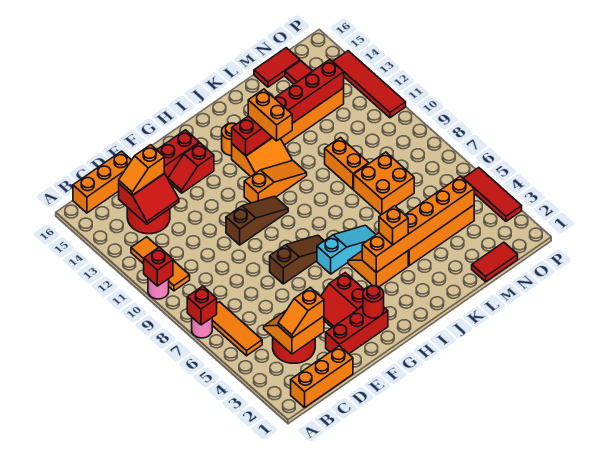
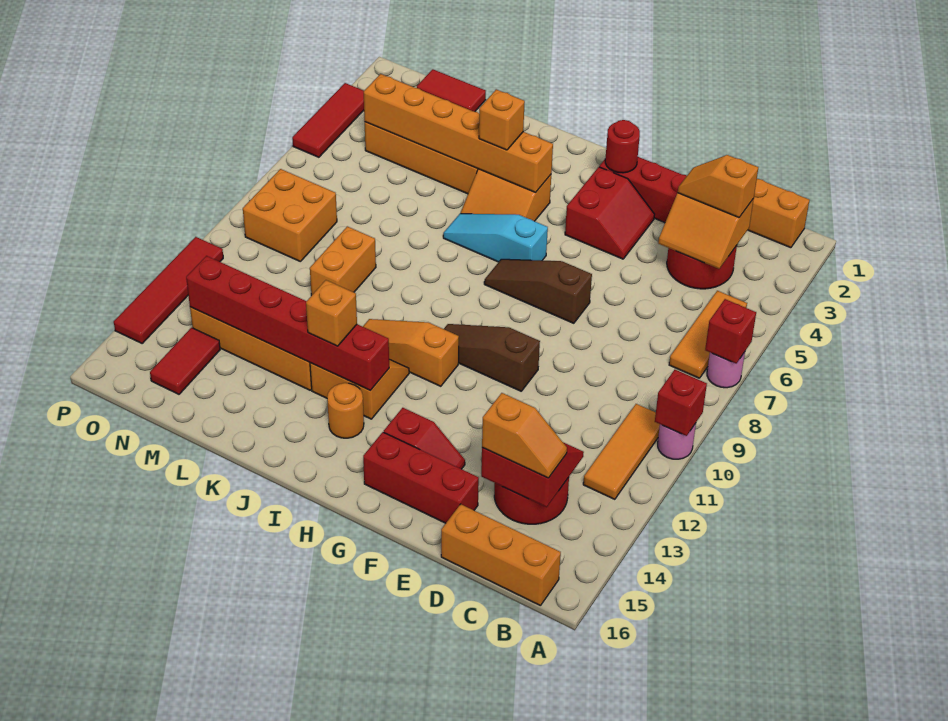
orange 1x2 slope [278,287,324,338] -> orange 1x2 slope turned to [678,155,758,217]
orange 1x2 brick [248,89,292,141] -> orange 1x1 brick [306,280,357,346]
orange 2x2 brick [354,152,414,215] -> orange 2x2 brick moved to [243,169,337,261]
red 1x2 tile [254,48,300,87] -> none

